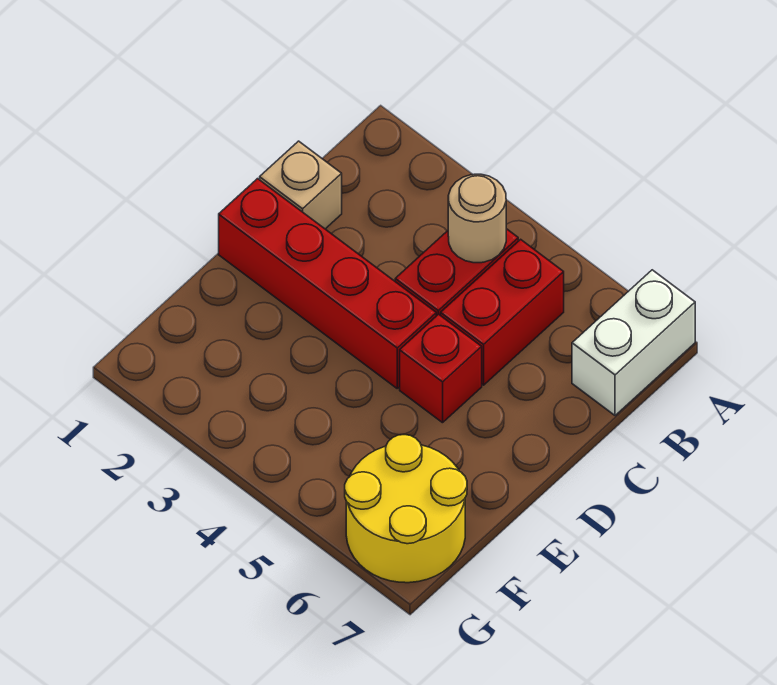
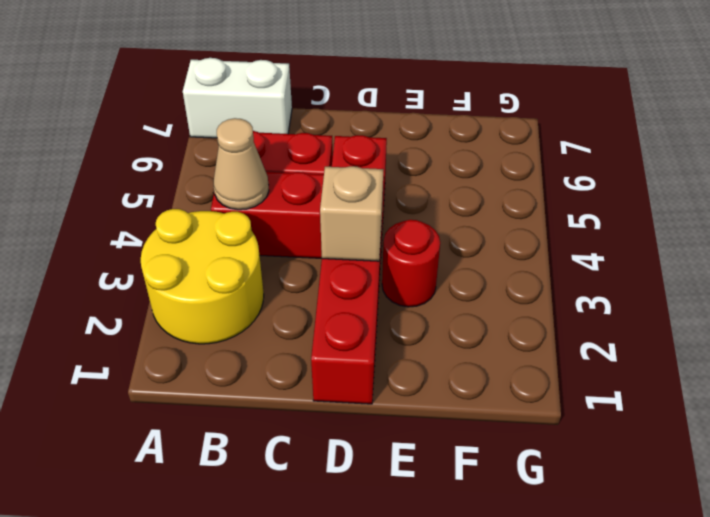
tan 1x1 round brick [448,174,506,263] -> tan 1x1 cone [214,118,269,210]
tan 1x1 brick [260,141,342,229] -> tan 1x1 brick moved to [320,166,384,261]
none -> red 1x1 round brick [382,220,440,307]
yellow 2x2 round brick [345,435,467,583] -> yellow 2x2 round brick moved to [141,209,264,344]

